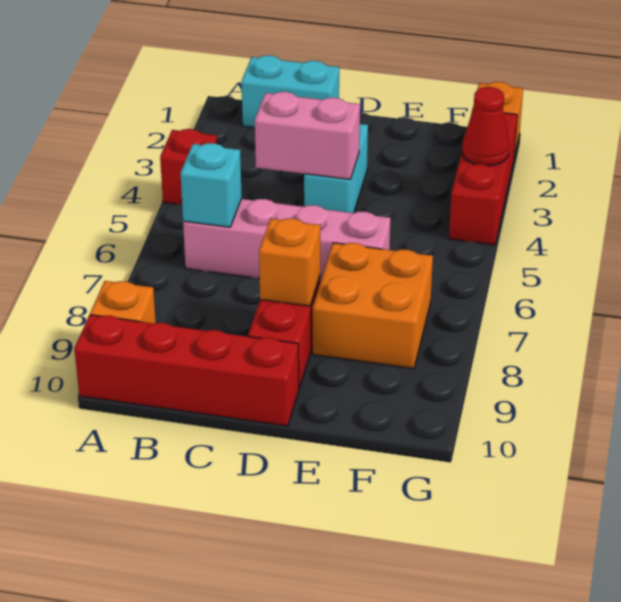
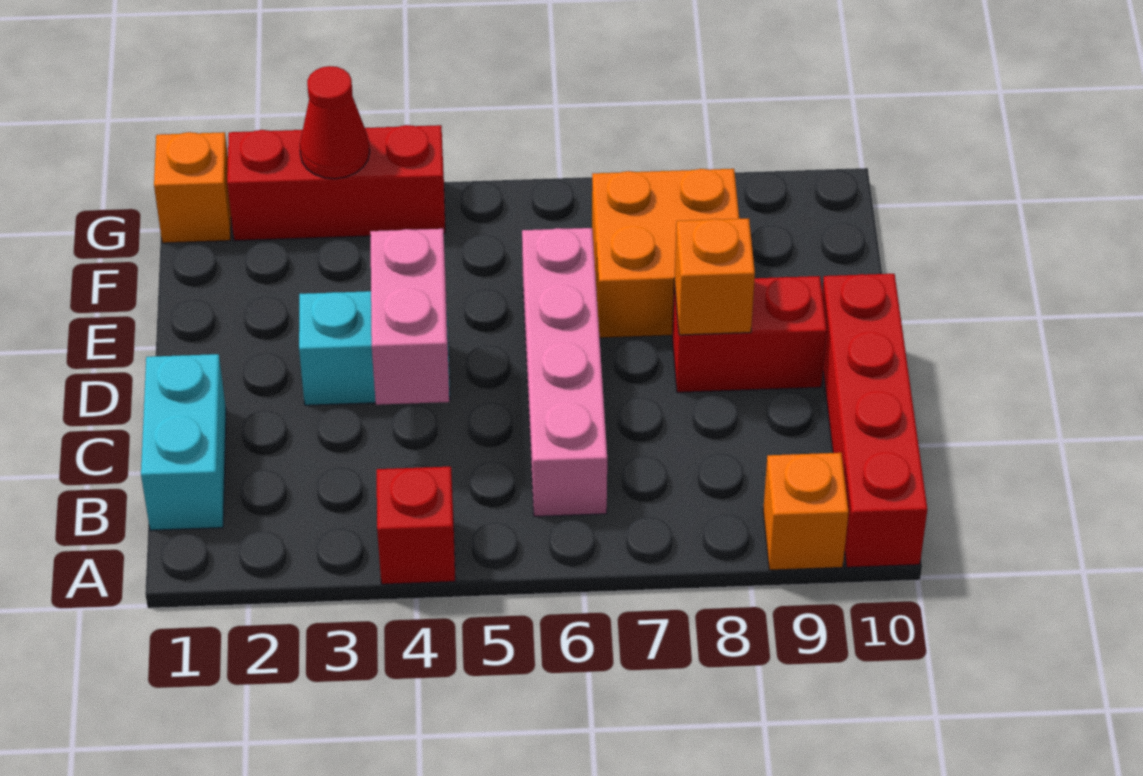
cyan 1x1 brick [181,143,242,227] -> none

